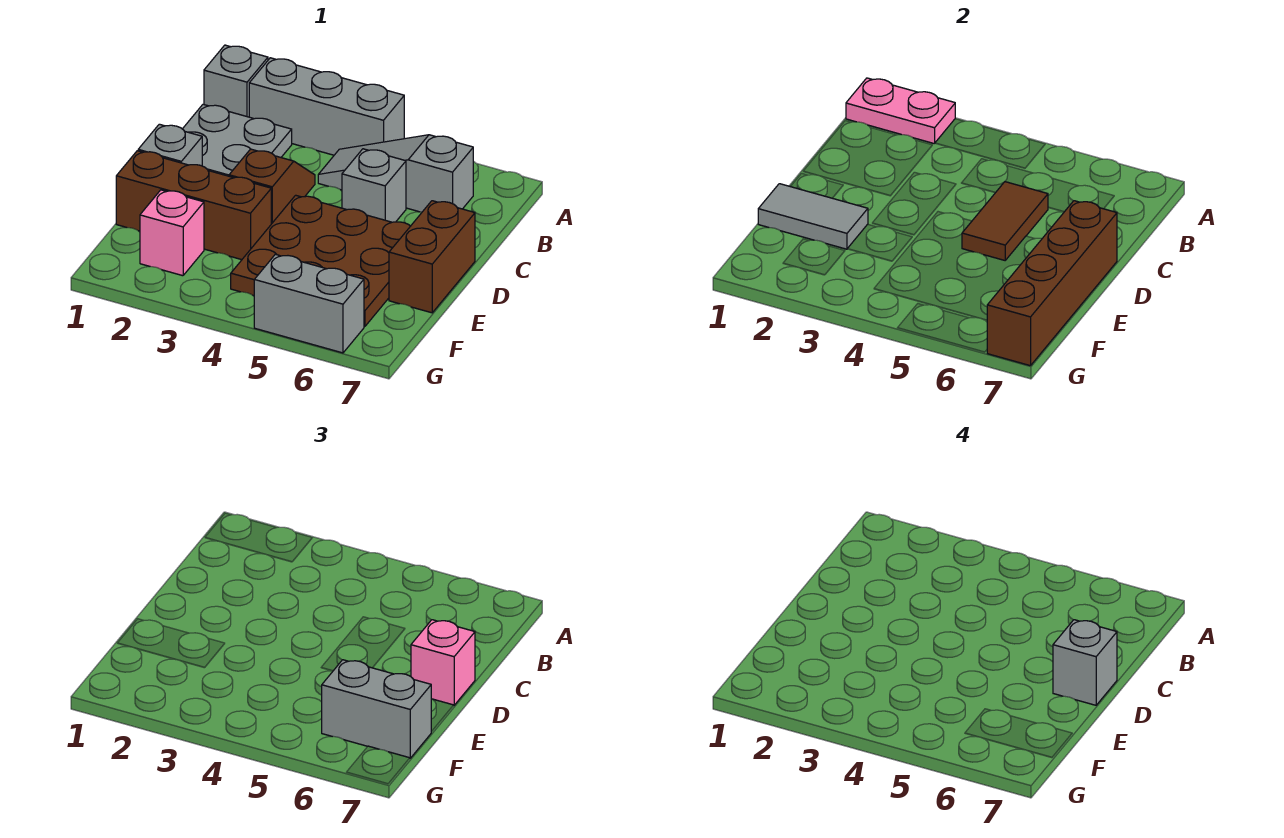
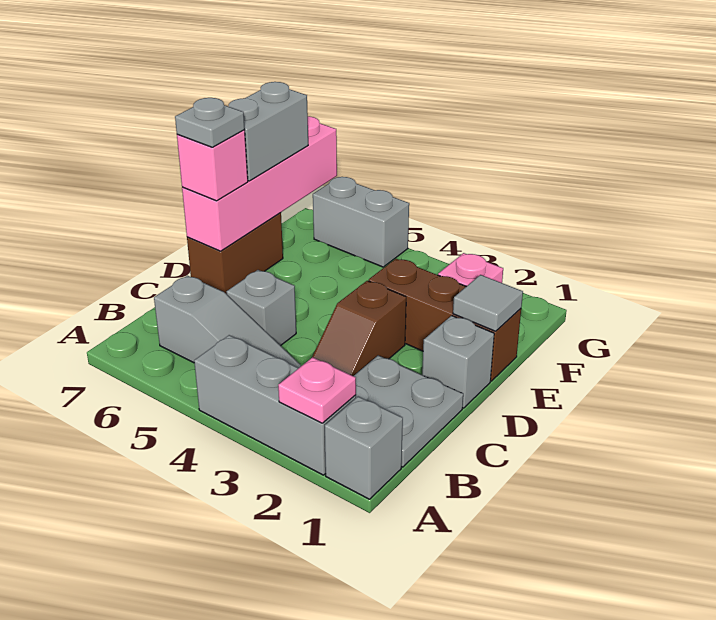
pink 1x2 plate [846,78,955,144] -> pink 1x1 plate [278,357,356,423]
brown 1x2 tile [962,182,1048,260] -> none
brown 3x3 plate [231,195,410,327] -> none
brown 1x4 brick [987,201,1117,366] -> pink 1x4 brick [182,116,337,251]
grey 1x1 brick [1053,620,1117,705] -> grey 1x1 plate [175,98,245,147]
grey 1x2 tile [758,184,868,249] -> grey 1x1 tile [453,275,523,331]
grey 1x2 brick [322,660,431,758] -> grey 1x2 brick turned to [229,82,308,181]

